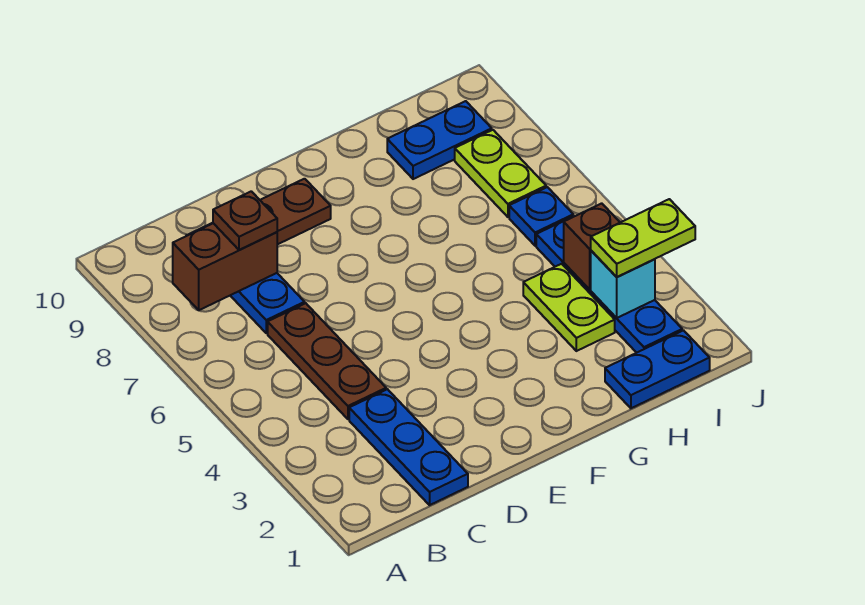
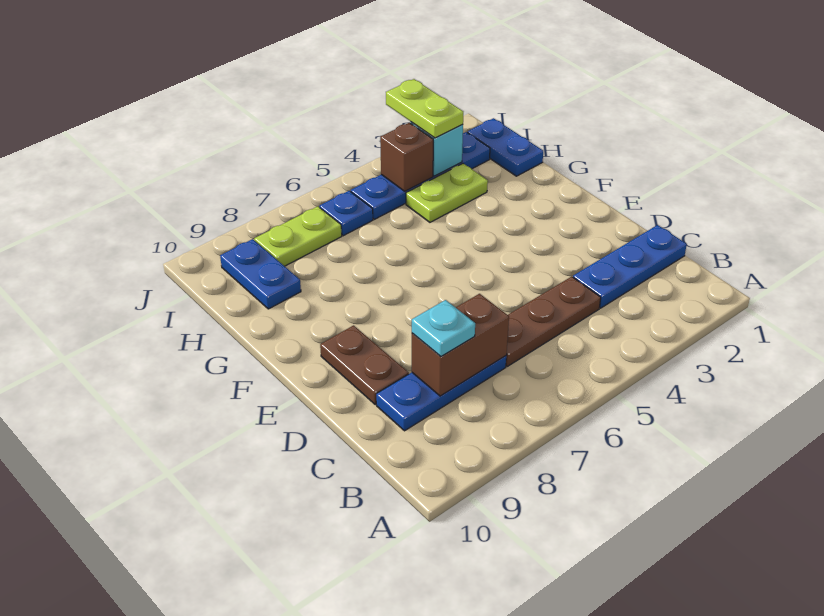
brown 1x2 brick [173,223,277,310] -> brown 1x2 brick turned to [412,294,509,396]
brown 1x1 plate [213,191,277,250] -> cyan 1x1 plate [412,300,475,357]

